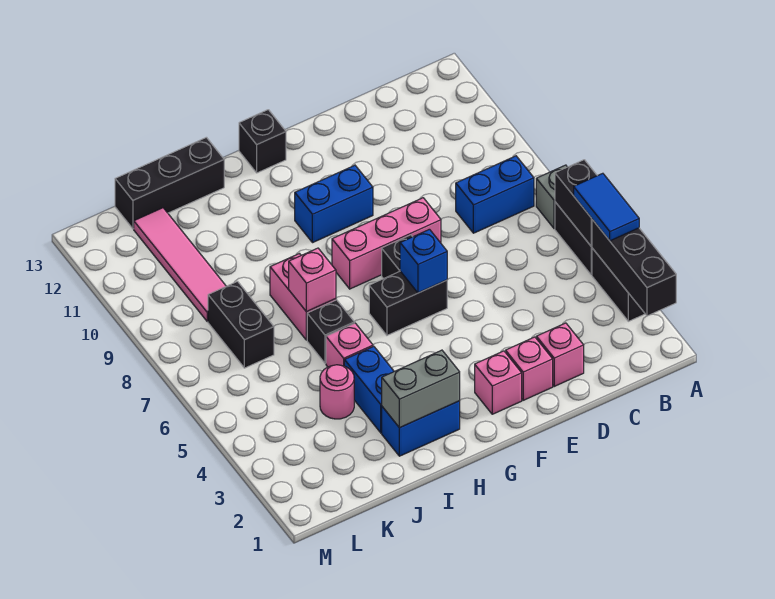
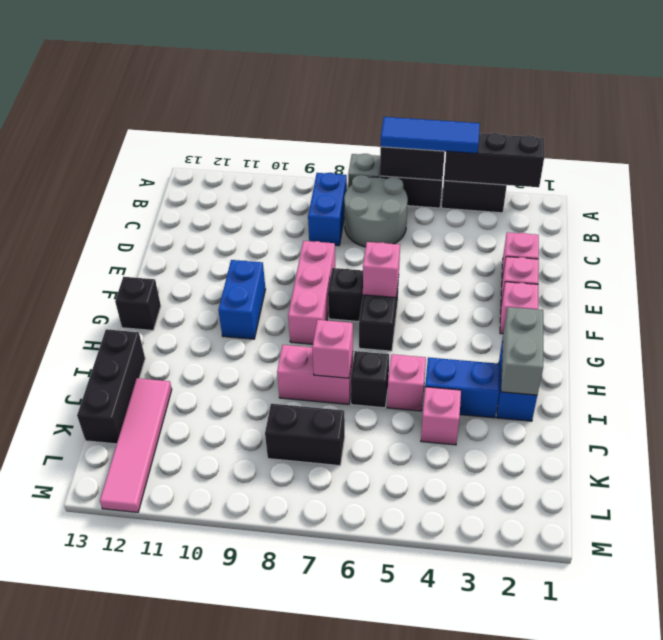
blue 1x2 tile [574,173,639,241] -> blue 1x3 tile [381,117,480,153]
none -> grey 2x2 round brick [344,175,408,247]
blue 1x1 brick [400,229,447,293] -> pink 1x1 brick [363,242,400,298]
pink 1x1 round brick [320,365,354,419] -> pink 1x1 brick [421,387,461,445]
pink 1x4 tile [134,208,226,322] -> pink 1x4 tile turned to [100,378,172,512]

